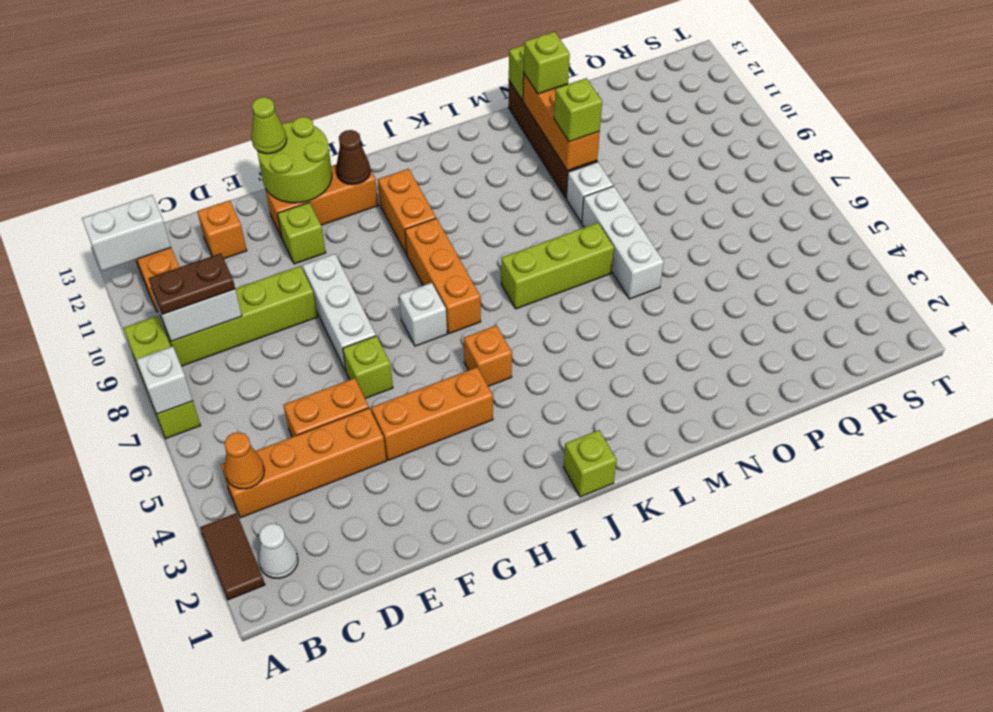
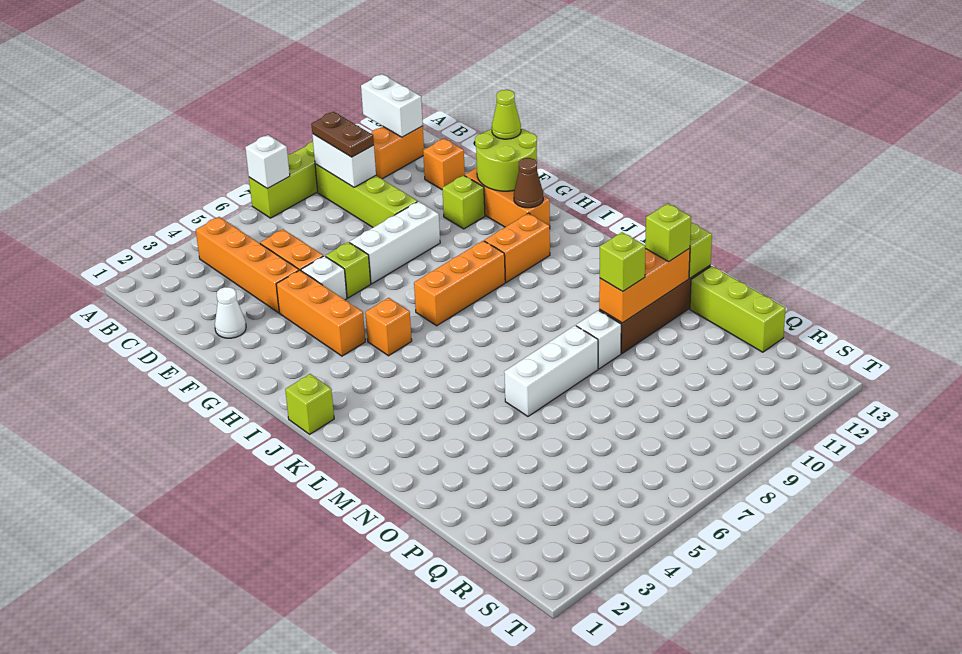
brown 1x2 tile [200,513,265,600] -> none
white 1x1 cone [258,523,298,578] -> white 1x1 cone moved to [215,287,246,338]
orange 1x1 cone [225,432,265,489] -> none
white 1x1 brick [399,283,447,346] -> white 1x1 brick moved to [301,256,347,300]
lime 1x3 brick [501,223,614,309] -> lime 1x3 brick moved to [690,266,786,352]

